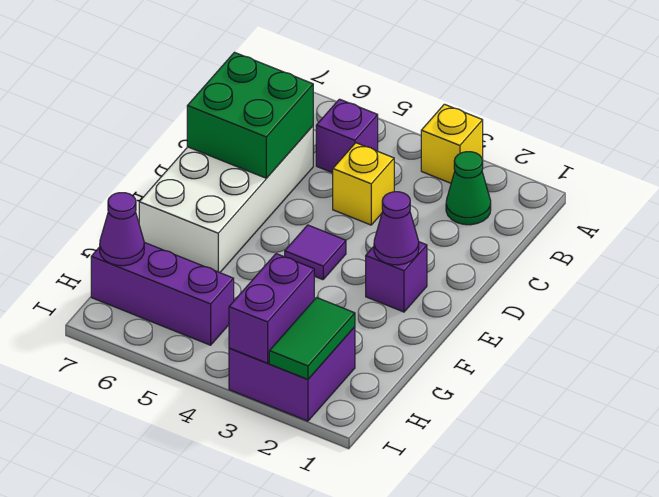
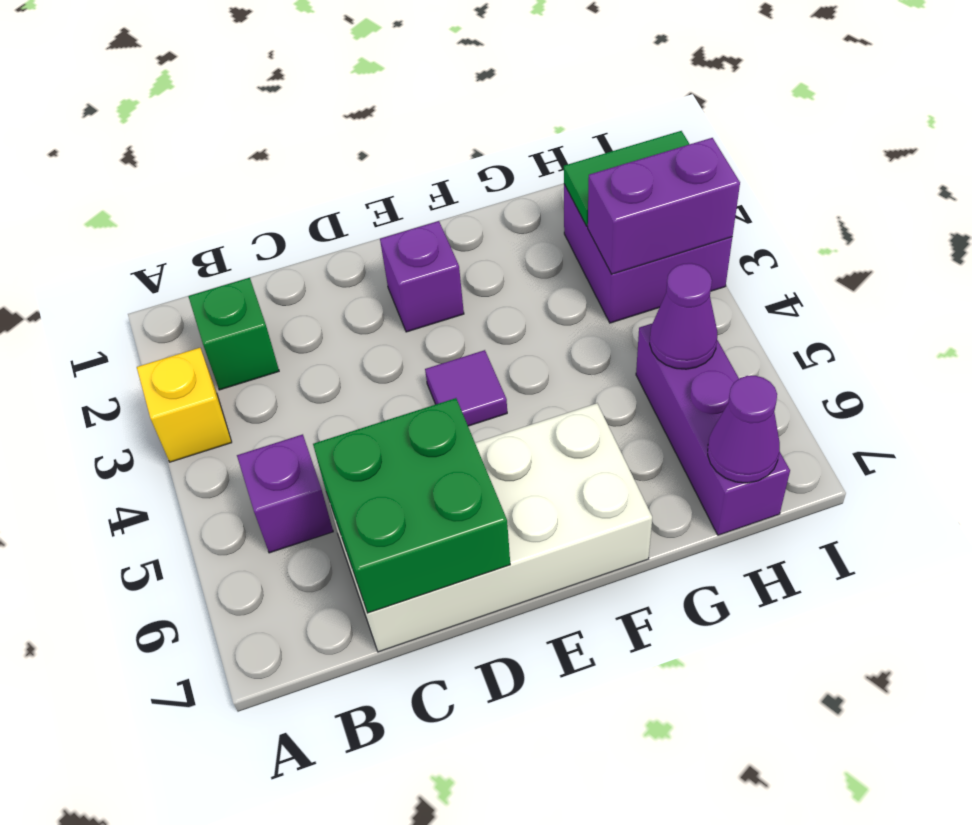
green 1x1 cone [446,152,491,225] -> green 1x1 brick [188,278,279,390]
yellow 1x1 brick [333,143,394,225] -> none
purple 1x1 cone [374,192,419,265] -> purple 1x1 cone moved to [650,263,718,369]

